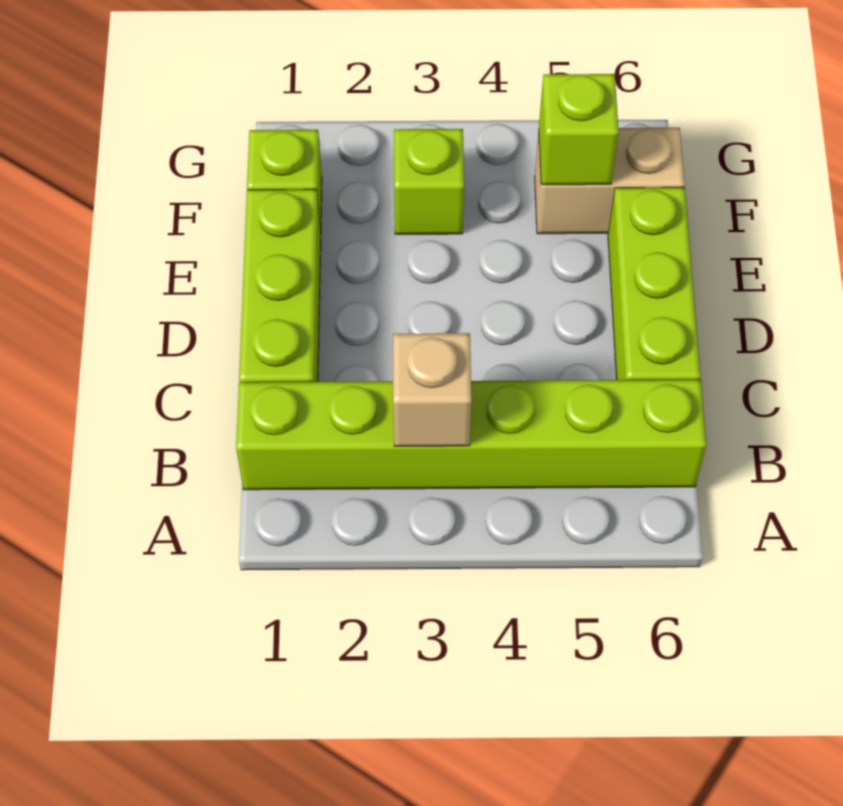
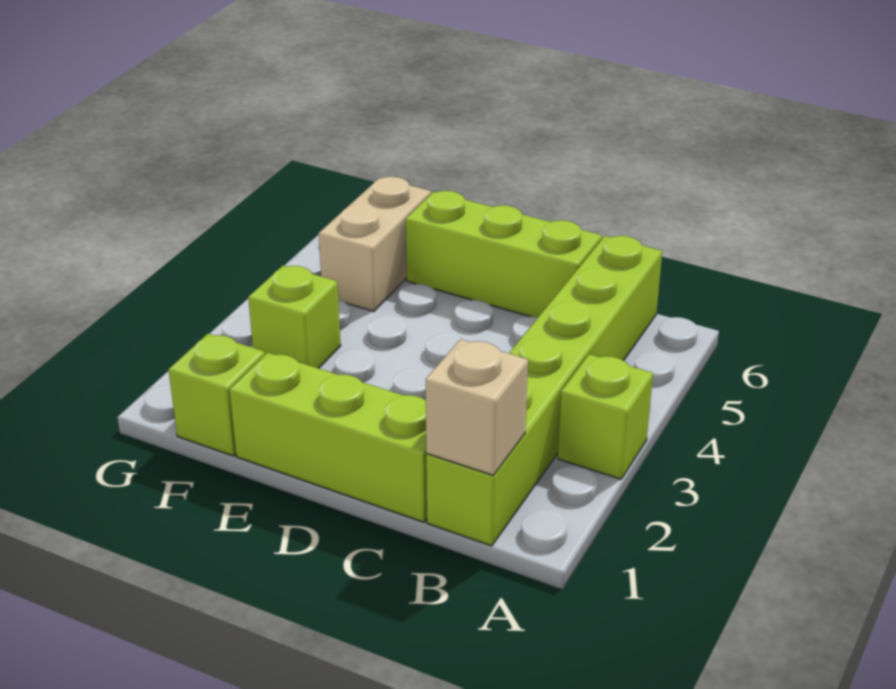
tan 1x1 brick [393,333,471,446] -> tan 1x1 brick moved to [426,339,528,475]
lime 1x1 brick [539,74,619,185] -> lime 1x1 brick moved to [558,354,653,479]

